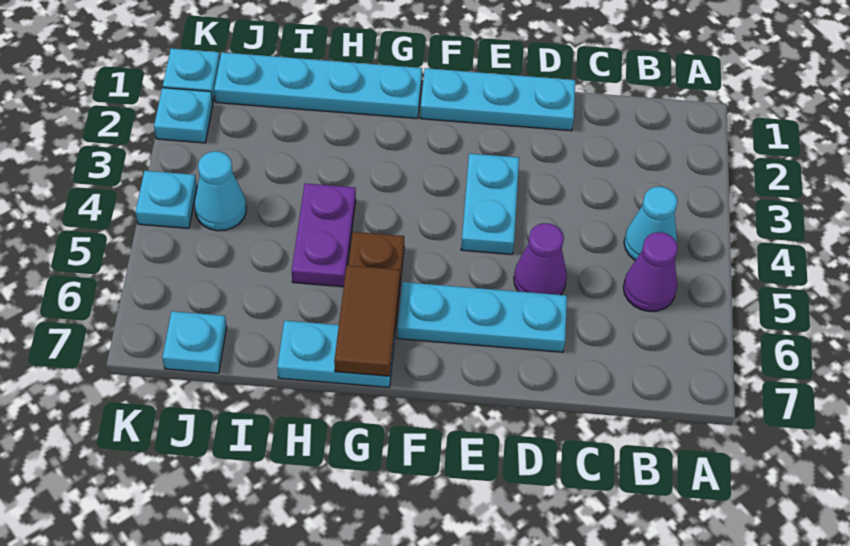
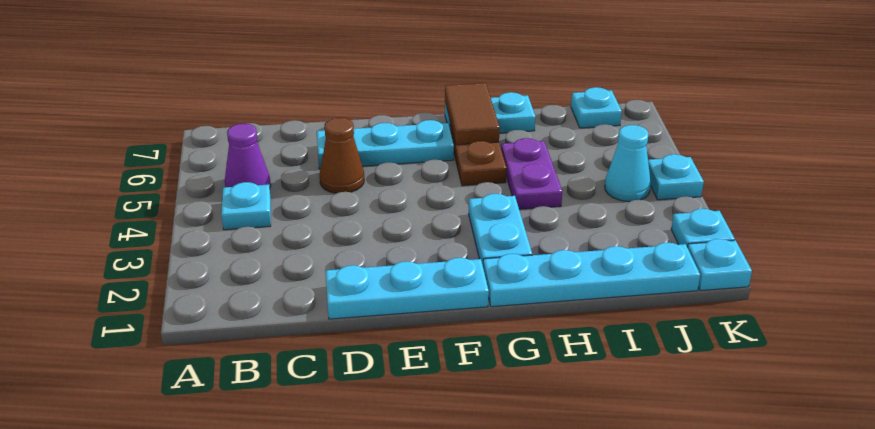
cyan 1x1 cone [624,187,677,261] -> cyan 1x1 plate [221,182,271,230]
purple 1x1 cone [514,223,567,295] -> brown 1x1 cone [319,118,364,193]
cyan 1x2 plate [461,153,519,254] -> cyan 1x2 plate moved to [469,194,532,265]

